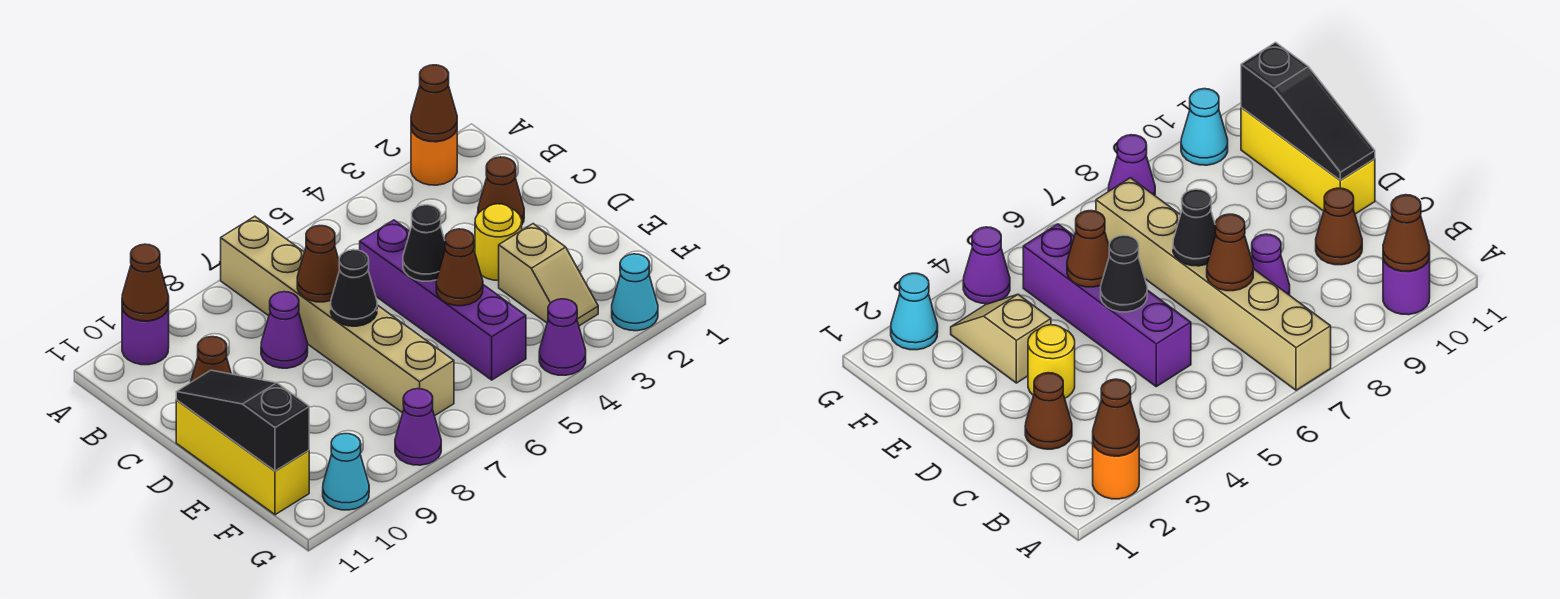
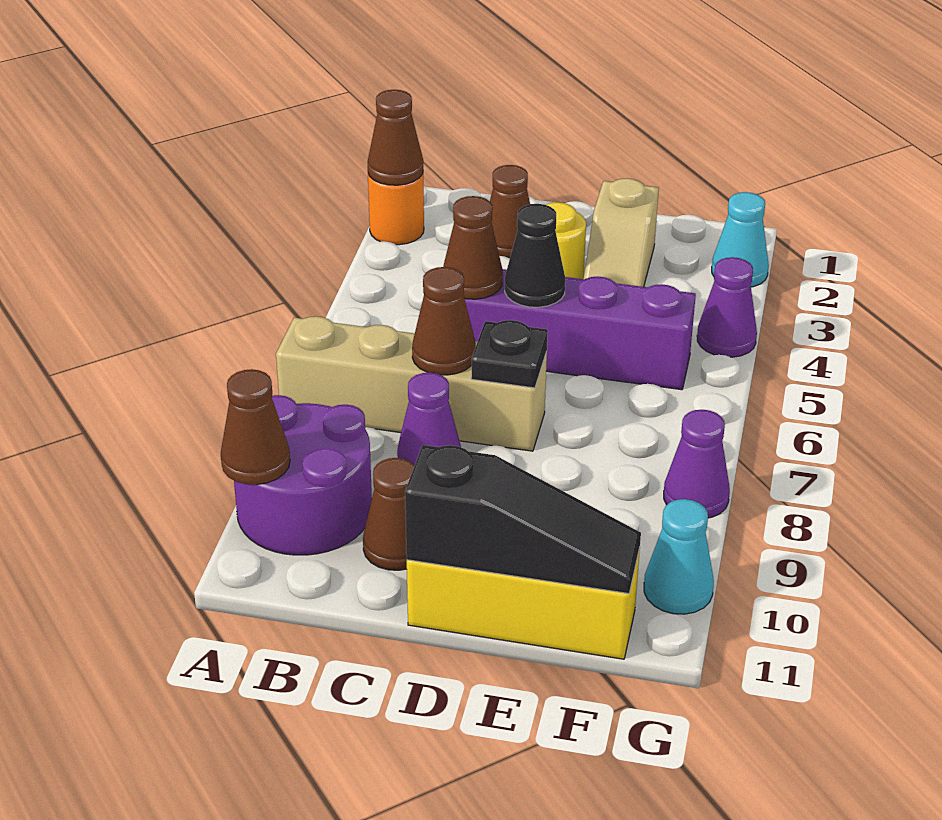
tan 1x6 brick [221,216,454,416] -> tan 1x4 brick [276,316,547,451]
purple 1x1 round brick [122,305,169,365] -> purple 2x2 round brick [234,395,372,555]
black 1x1 cone [331,250,377,326] -> black 1x1 plate [471,320,548,388]
black 1x3 slope [176,370,309,471] -> black 1x3 slope turned to [405,445,641,594]
tan 1x2 slope [499,224,598,326] -> tan 1x2 slope turned to [584,178,659,287]
brown 1x1 cone [436,229,483,306] -> brown 1x1 cone moved to [443,196,503,299]

